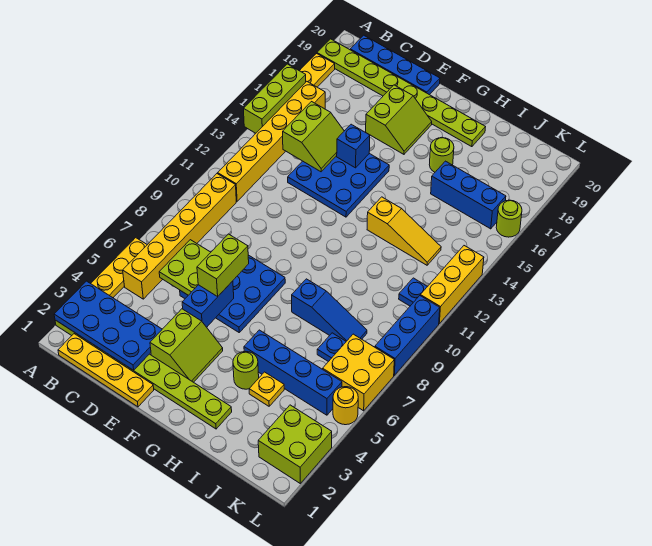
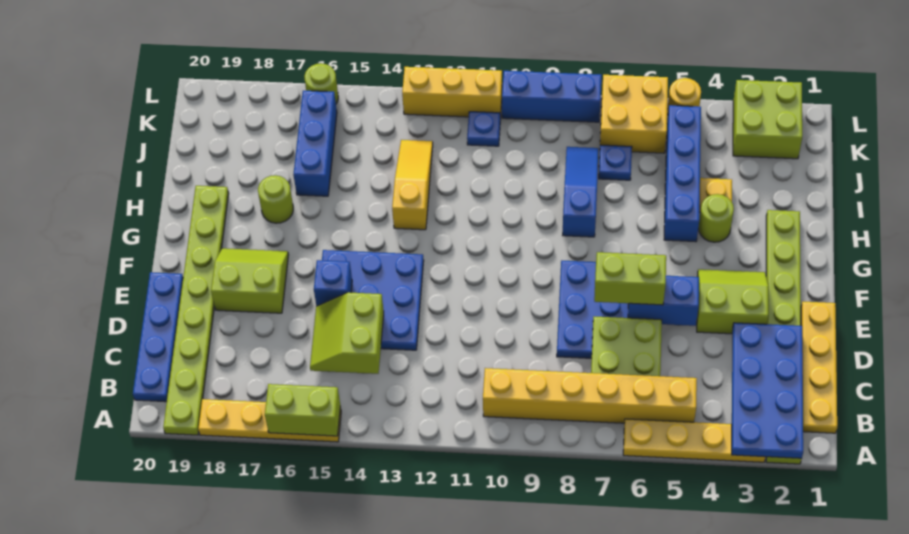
lime 1x3 brick [244,64,306,133] -> lime 1x2 brick [265,384,340,436]
yellow 1x6 brick [218,81,325,201] -> none
lime 2x2 slope [283,102,344,172] -> lime 2x2 slope turned to [310,292,384,374]

